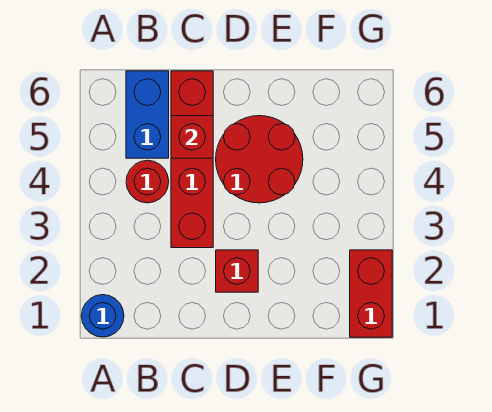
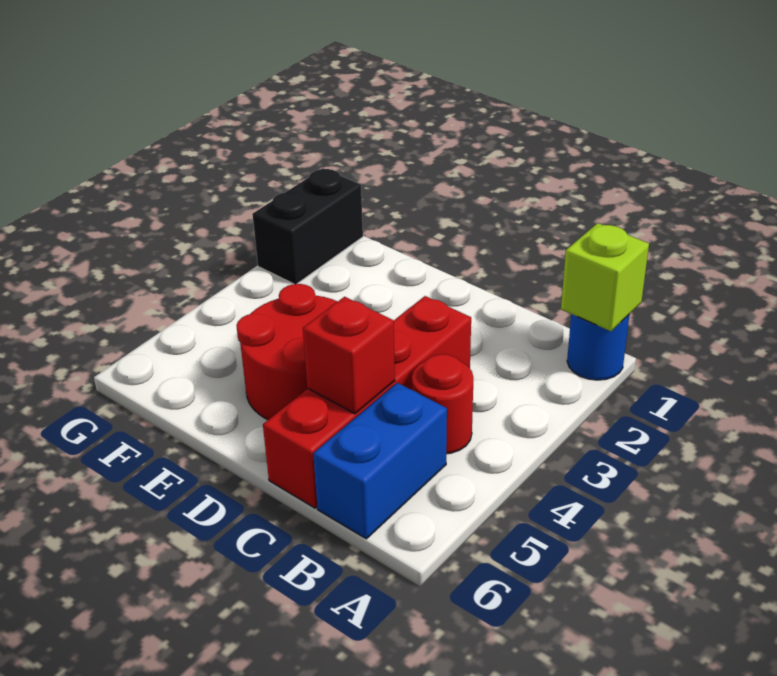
none -> lime 1x1 brick [561,223,649,331]
red 1x1 brick [216,250,258,292] -> none
red 1x2 brick [350,250,392,337] -> black 1x2 brick [253,168,363,284]

